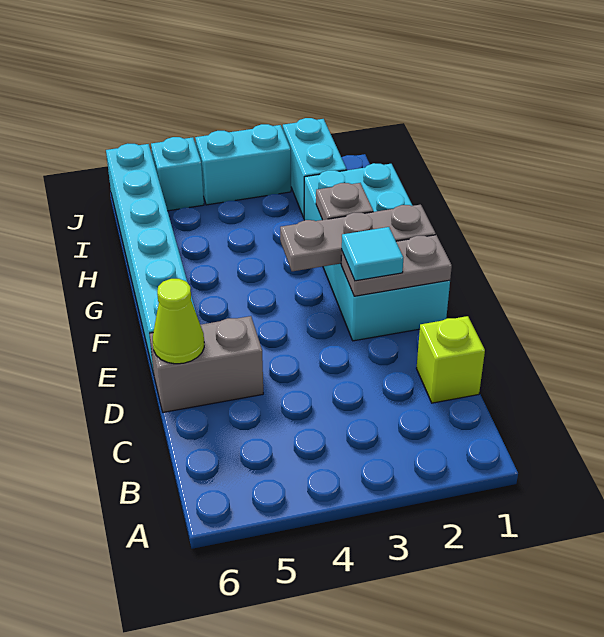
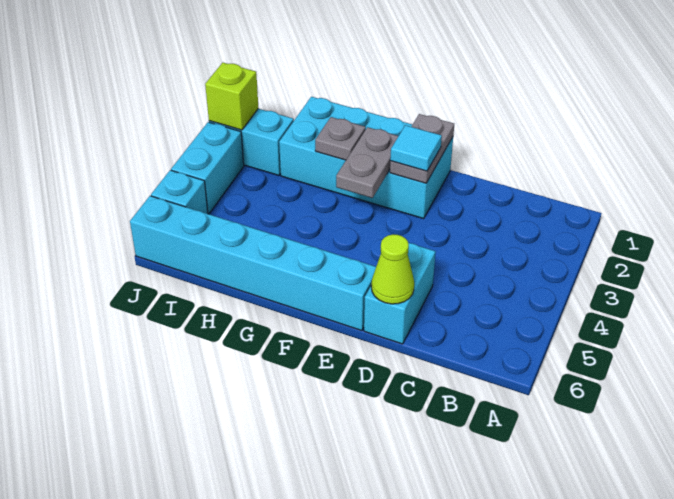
lime 1x1 brick [416,316,485,403] -> lime 1x1 brick moved to [205,63,258,130]
grey 1x2 brick [149,316,263,412] -> cyan 1x2 brick [364,243,436,344]
grey 1x3 plate [280,205,436,271] -> grey 1x2 plate [336,127,398,198]

